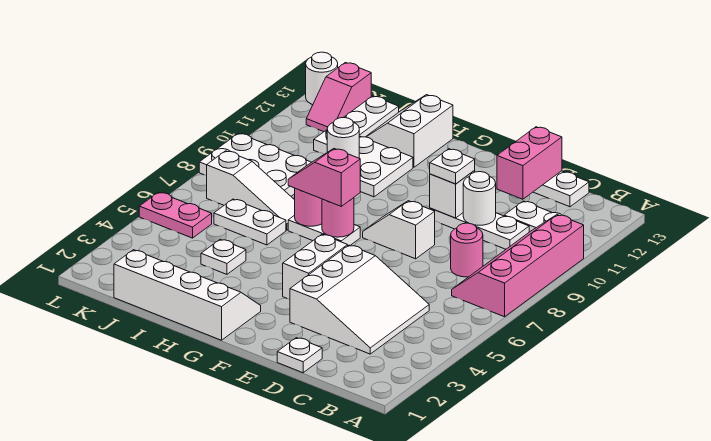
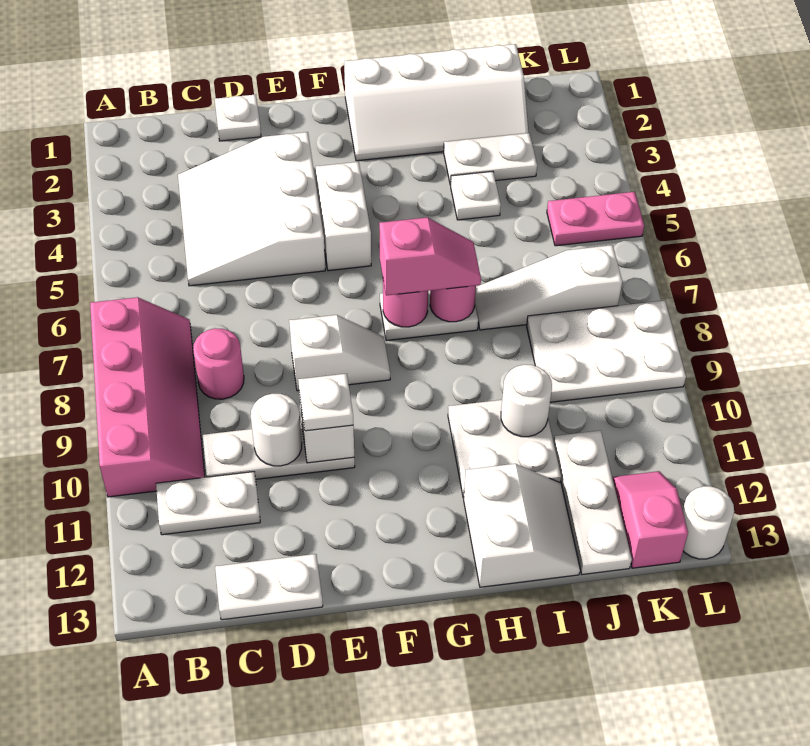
pink 1x2 brick [497,127,562,199] -> none
white 1x2 plate [214,199,286,245] -> white 1x2 plate moved to [444,133,537,185]

